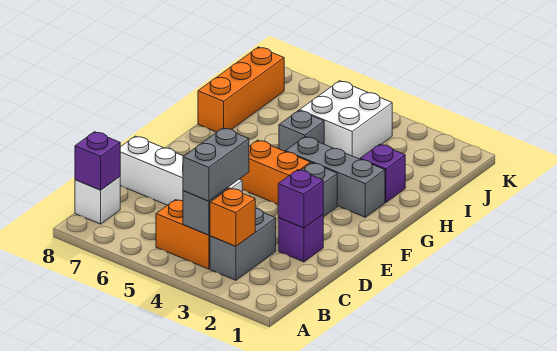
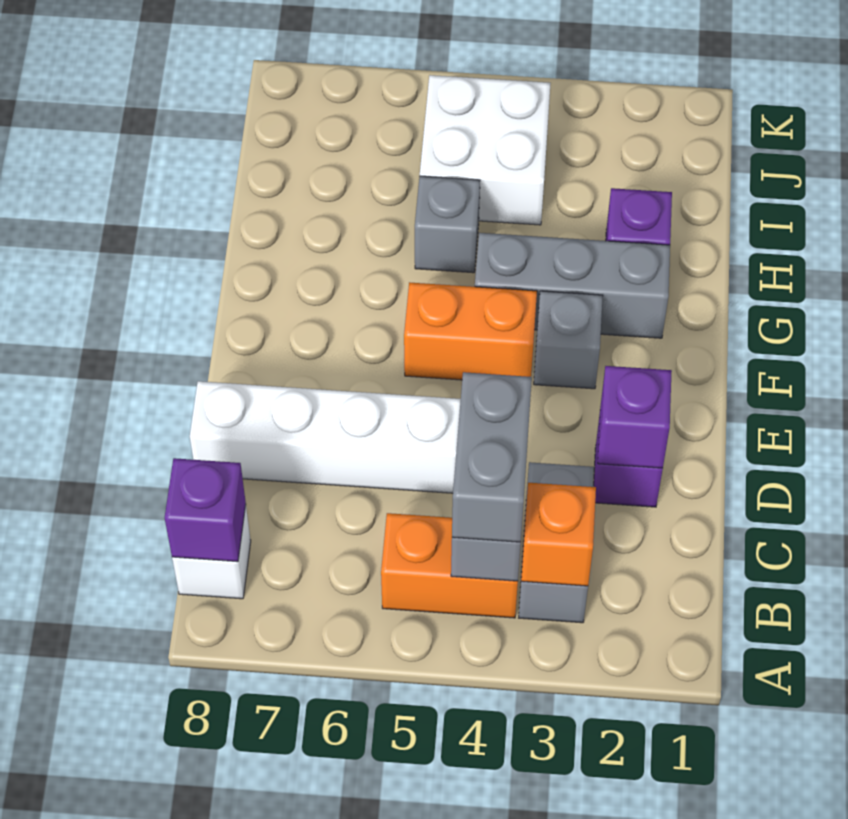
orange 1x3 brick [198,47,284,132] -> none

